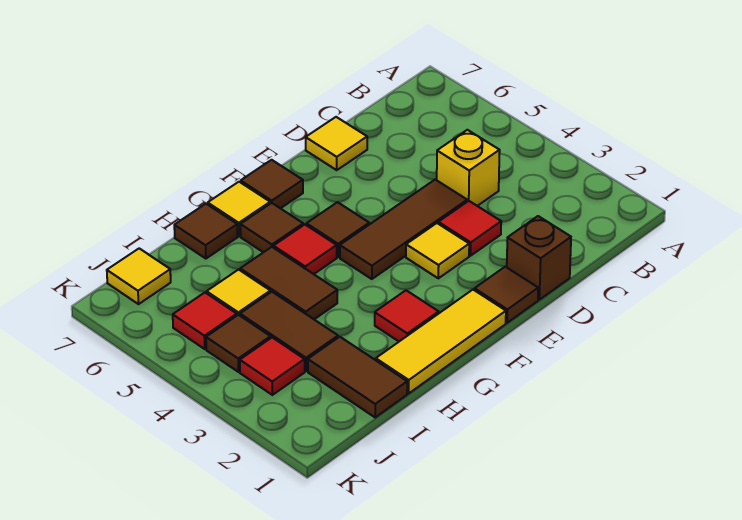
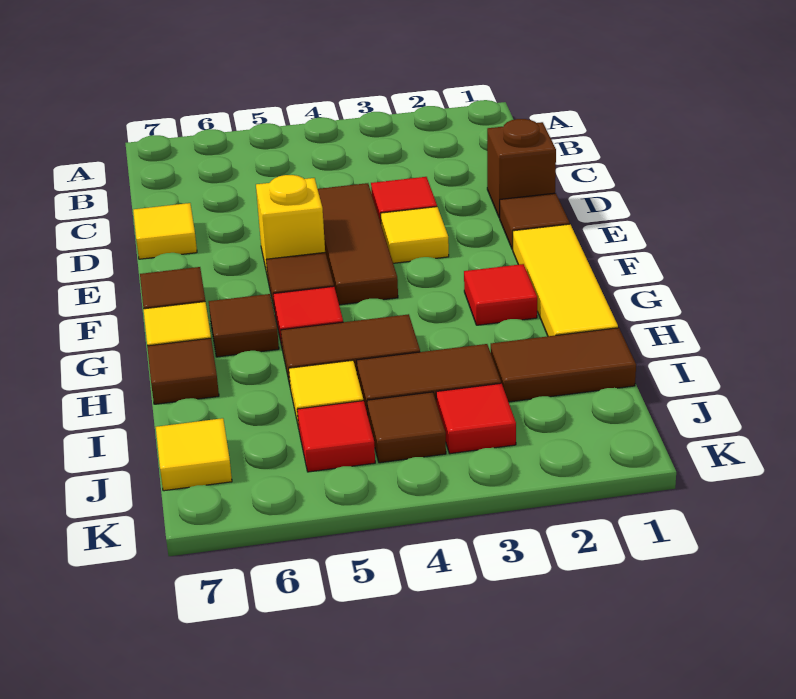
yellow 1x1 brick [437,130,500,206] -> yellow 1x1 brick moved to [256,175,325,277]

